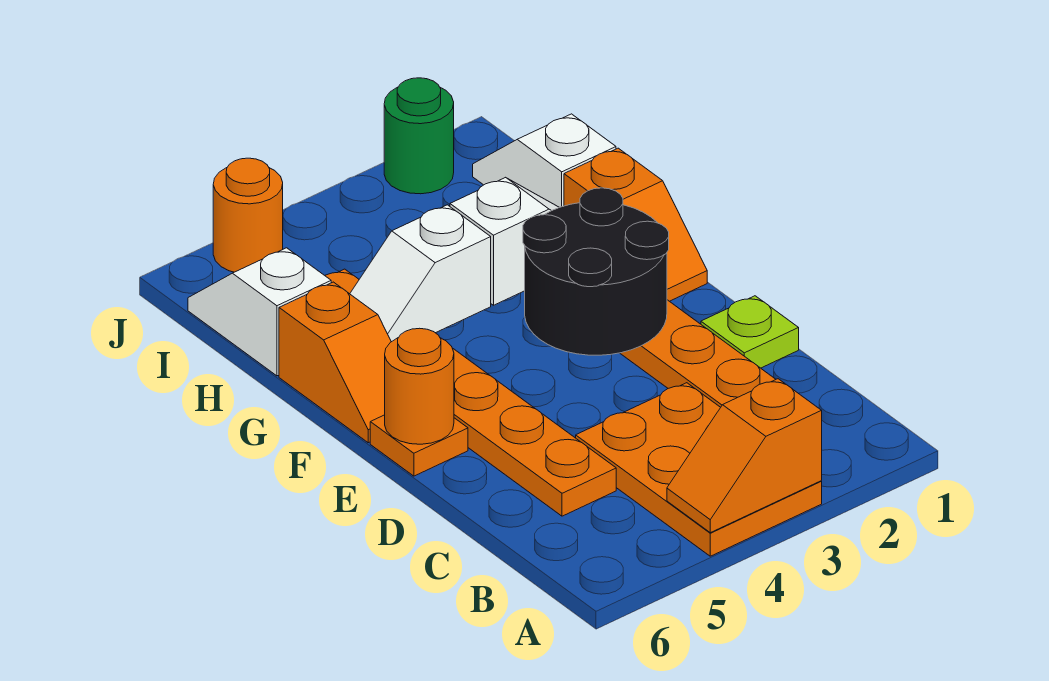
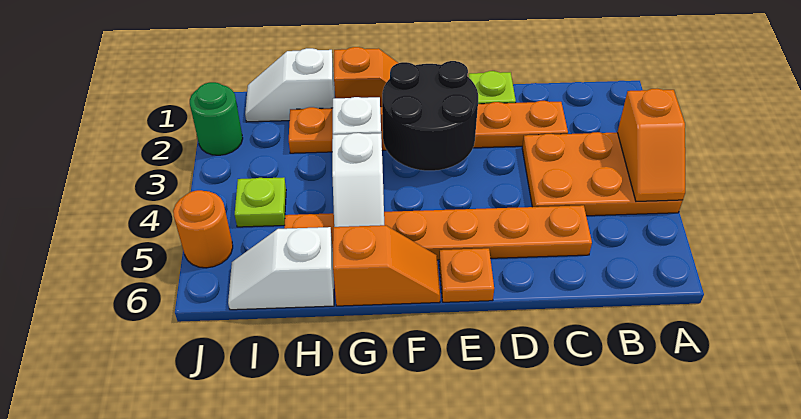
orange 1x1 round brick [385,328,454,444] -> none
none -> lime 1x1 plate [235,178,286,227]

